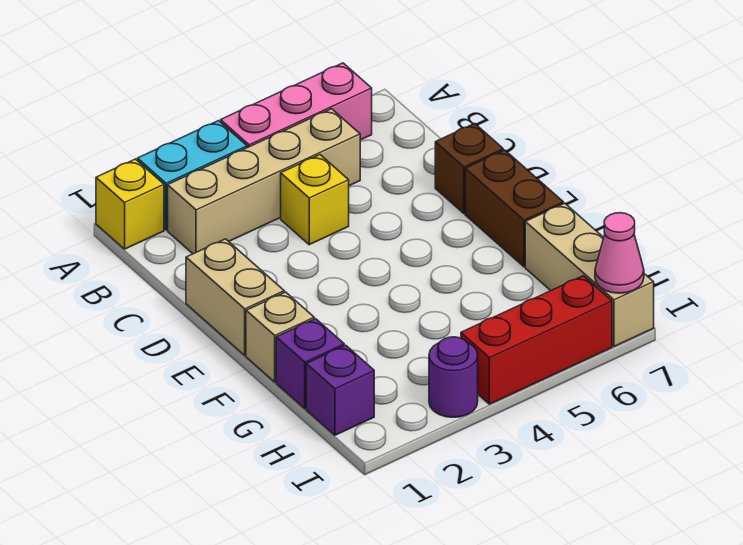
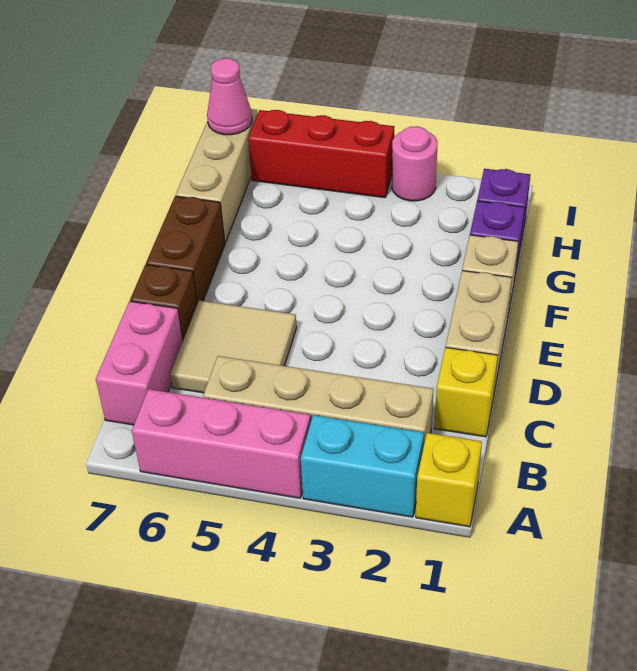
none -> pink 1x2 brick [96,301,183,425]
yellow 1x1 brick [281,155,349,245] -> yellow 1x1 brick moved to [434,347,498,437]
none -> tan 2x2 tile [170,301,297,393]
purple 1x1 round brick [429,337,478,417] -> pink 1x1 round brick [392,126,438,201]

